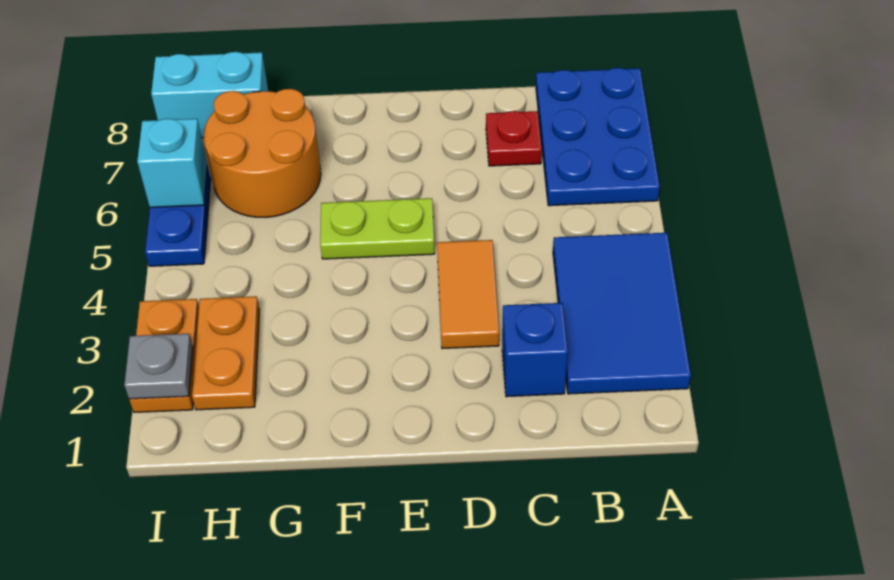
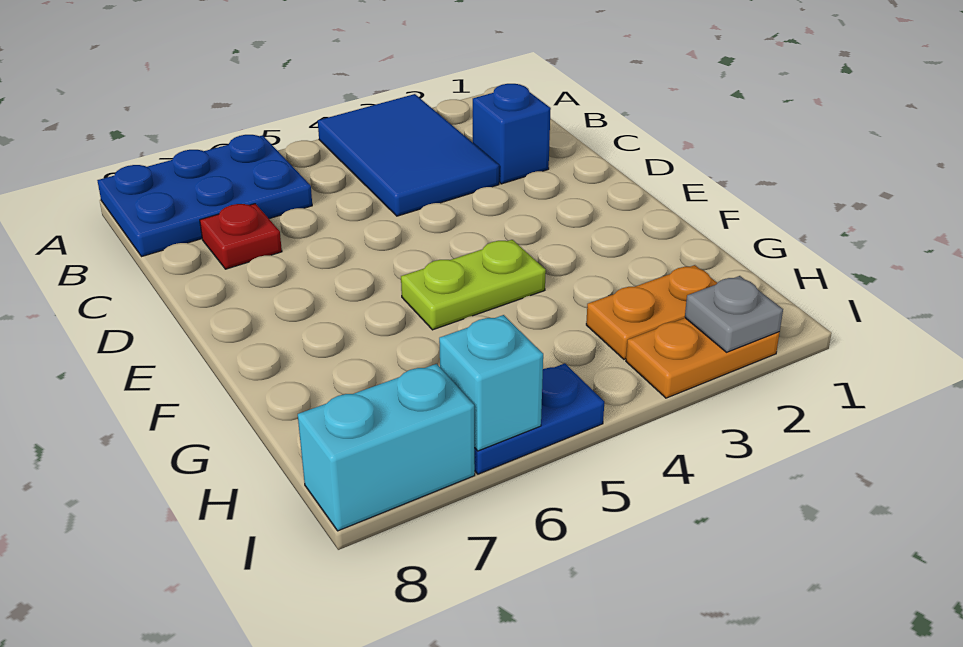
blue 2x3 tile [553,233,691,394] -> blue 2x3 tile turned to [318,94,499,216]
orange 1x2 tile [437,240,499,349] -> none
lime 1x2 plate [320,198,435,259] -> lime 1x2 plate turned to [401,240,546,330]
orange 2x2 round brick [204,89,321,217] -> none
cyan 1x2 brick [151,52,268,138] -> cyan 1x2 brick turned to [298,364,475,531]

